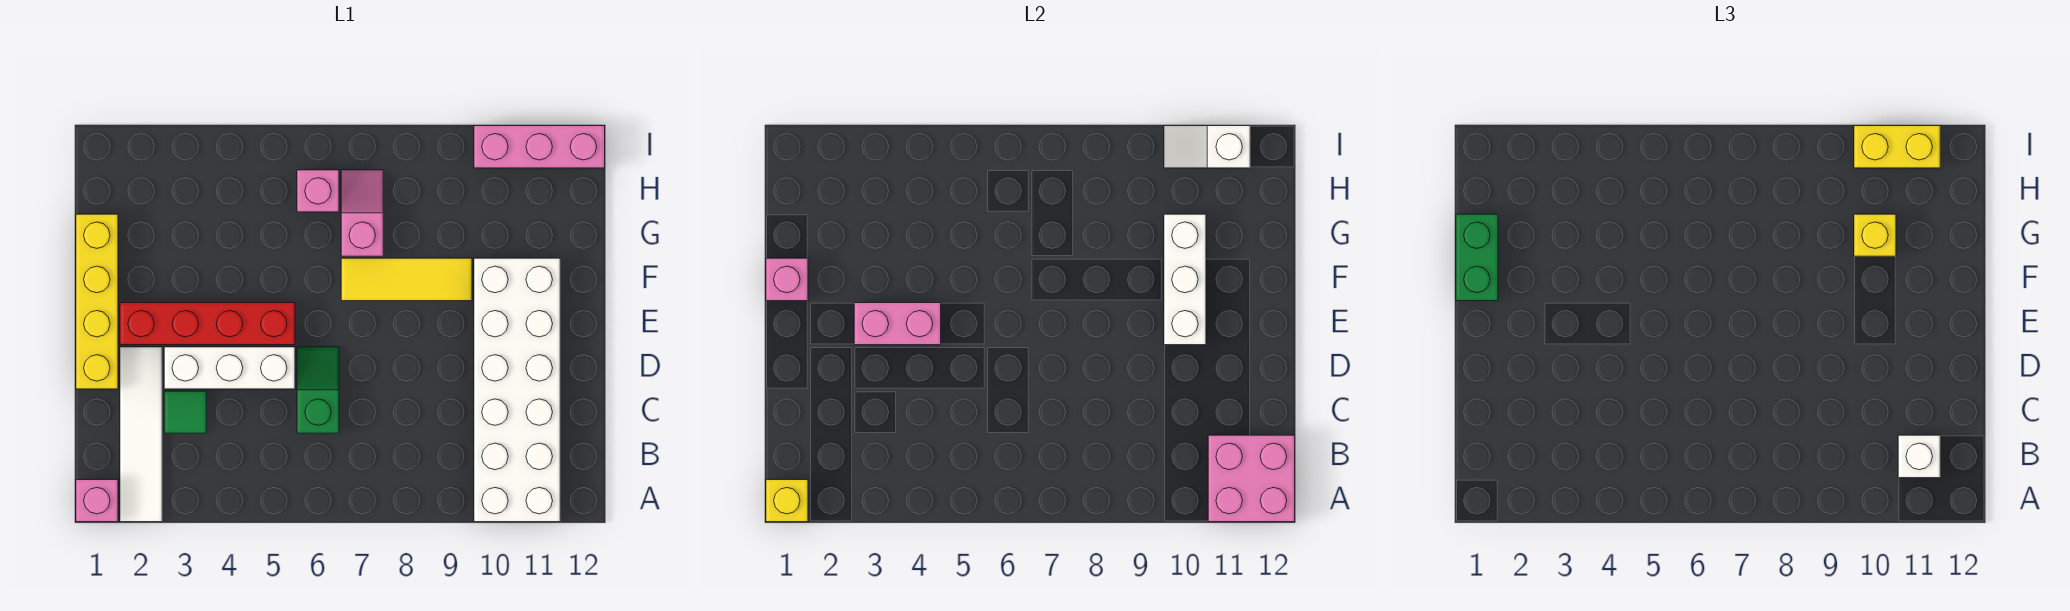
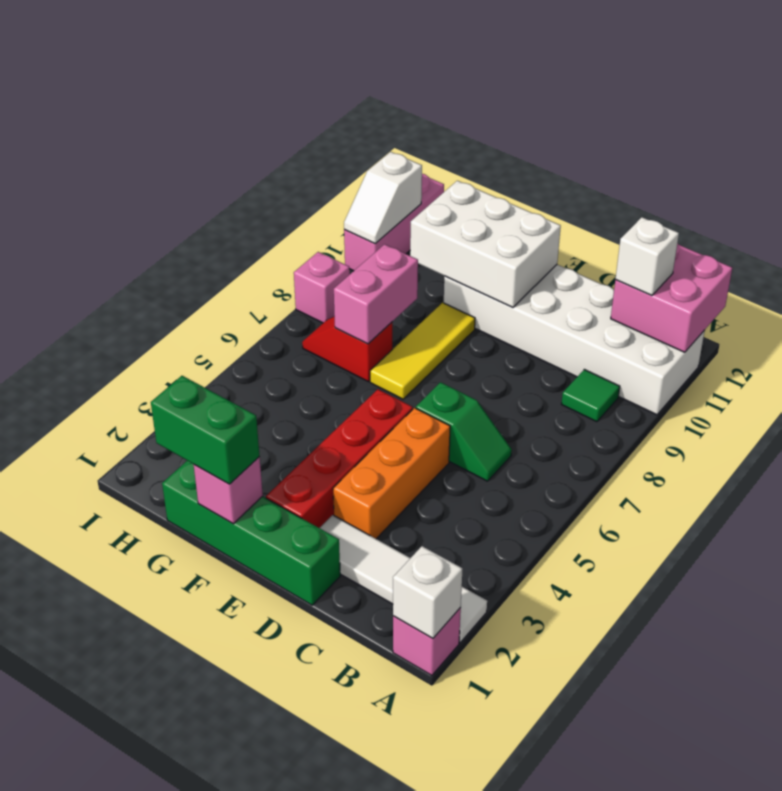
yellow 1x1 brick [766,480,808,522] -> white 1x1 brick [393,546,462,638]
green 1x1 tile [164,391,206,433] -> green 1x1 tile moved to [562,369,620,422]
green 1x2 slope [297,347,339,433] -> green 1x2 slope turned to [416,382,512,481]
yellow 1x4 brick [76,214,118,389] -> green 1x4 brick [162,461,340,605]
white 1x3 brick [164,347,295,389] -> orange 1x3 brick [333,408,450,539]
pink 1x2 brick [854,303,941,345] -> pink 1x2 brick moved to [334,244,418,344]
white 1x3 brick [1164,214,1206,345] -> white 2x3 brick [410,181,561,308]
pink 1x2 slope [341,170,383,256] -> red 1x2 slope [302,316,392,382]
yellow 1x1 brick [1854,214,1896,256] -> none
pink 1x1 brick [297,170,339,212] -> pink 1x1 brick moved to [294,252,350,323]
yellow 1x2 brick [1854,126,1940,168] -> none

